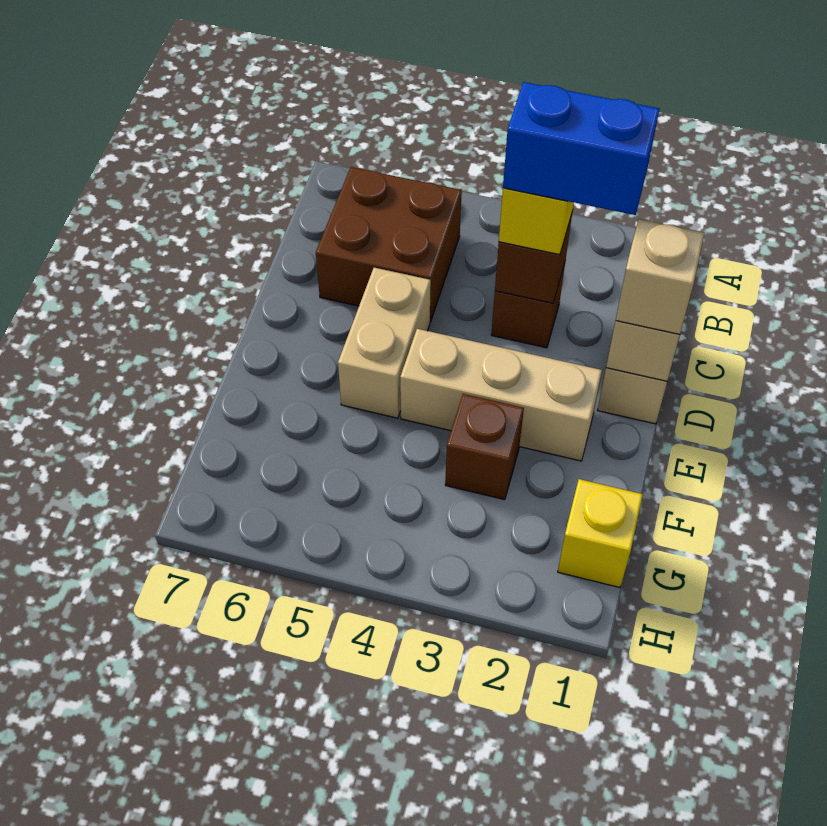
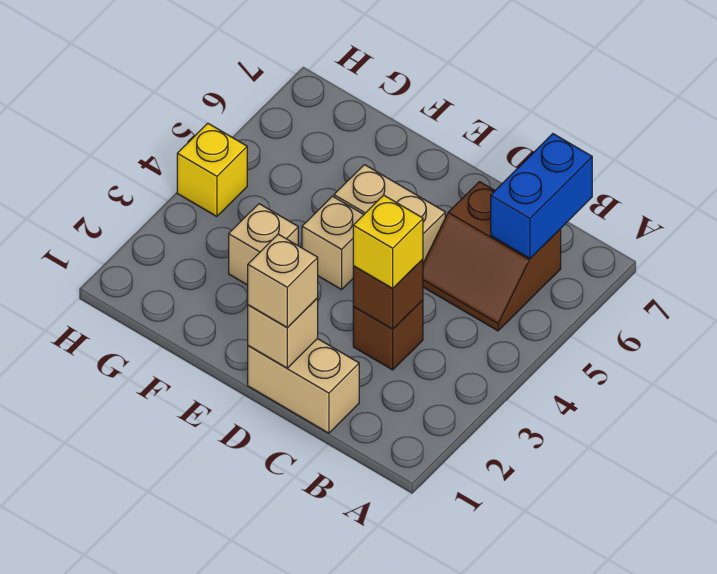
brown 2x2 brick [316,167,462,322] -> brown 2x2 slope [423,182,561,331]
blue 1x2 brick [503,82,659,215] -> blue 1x2 brick moved to [491,134,592,258]
tan 1x3 brick [400,329,602,461] -> tan 1x1 brick [302,196,364,290]
brown 1x1 brick [445,394,524,500] -> tan 1x1 brick [229,204,298,285]
yellow 1x1 brick [558,479,643,588] -> yellow 1x1 brick moved to [177,123,247,217]

